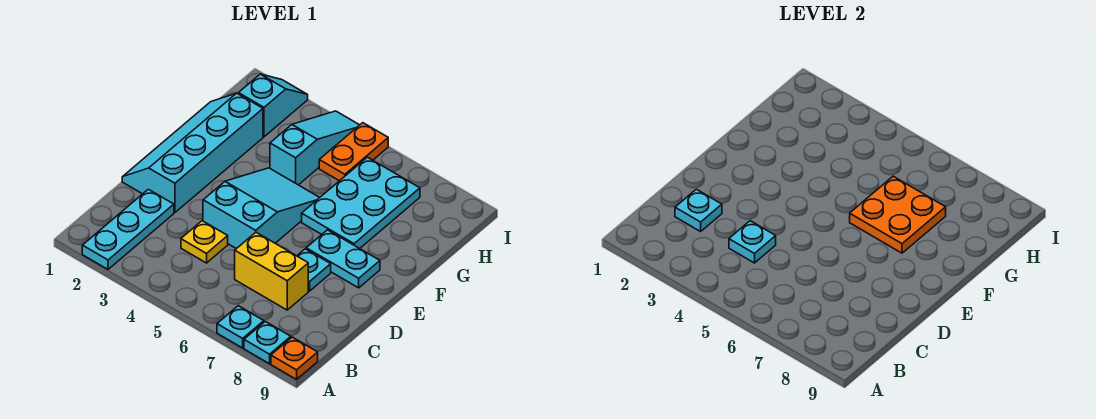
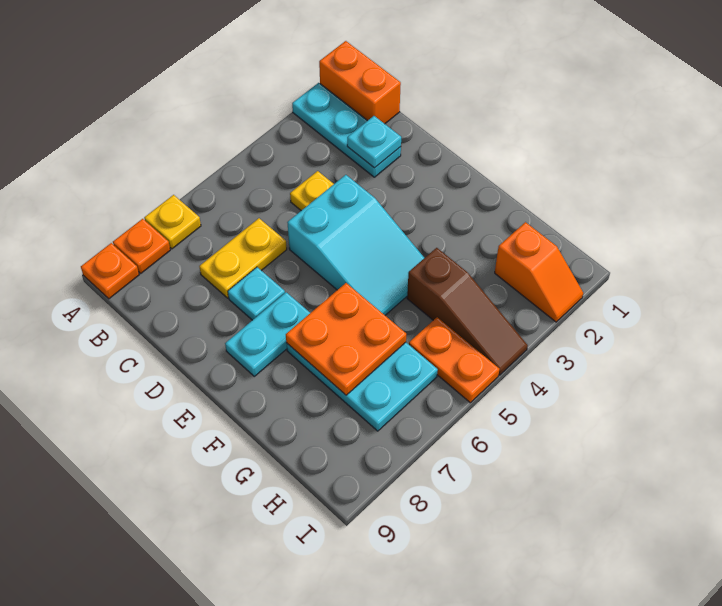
none -> orange 1x2 brick [319,41,401,124]
cyan 1x1 plate [217,306,264,348] -> yellow 1x1 plate [144,195,201,249]
cyan 1x1 plate [244,322,291,364] -> orange 1x1 plate [113,219,170,273]
cyan 1x1 plate [729,221,776,263] -> none
yellow 1x2 brick [235,232,308,310] -> yellow 1x2 plate [199,218,287,298]
cyan 2x4 slope [122,93,263,213] -> none
cyan 1x3 slope [270,111,359,185] -> brown 1x3 slope [407,248,528,375]
cyan 1x2 slope [238,74,308,137] -> orange 1x2 slope [495,222,583,322]

